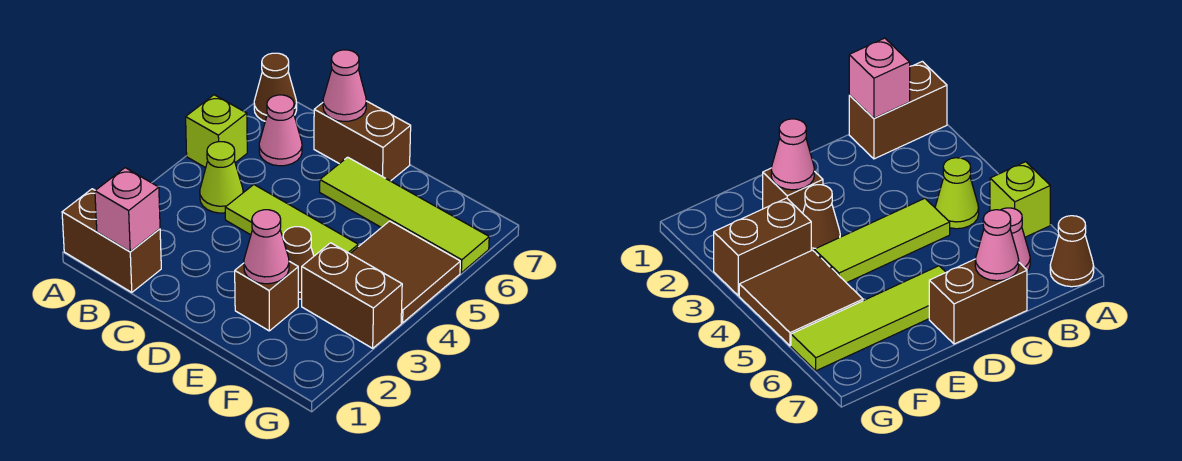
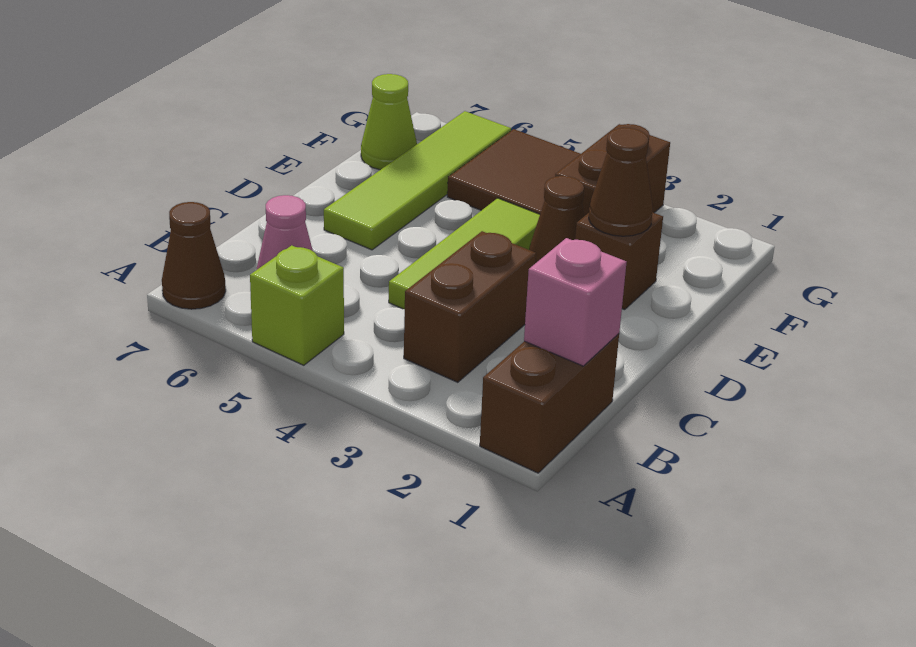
lime 1x1 cone [200,142,243,213] -> lime 1x1 cone moved to [361,74,417,170]
brown 1x2 brick [314,101,411,181] -> brown 1x2 brick moved to [404,231,536,382]
pink 1x1 cone [323,50,366,121] -> none
pink 1x1 cone [244,210,289,284] -> brown 1x1 cone [589,128,653,236]

